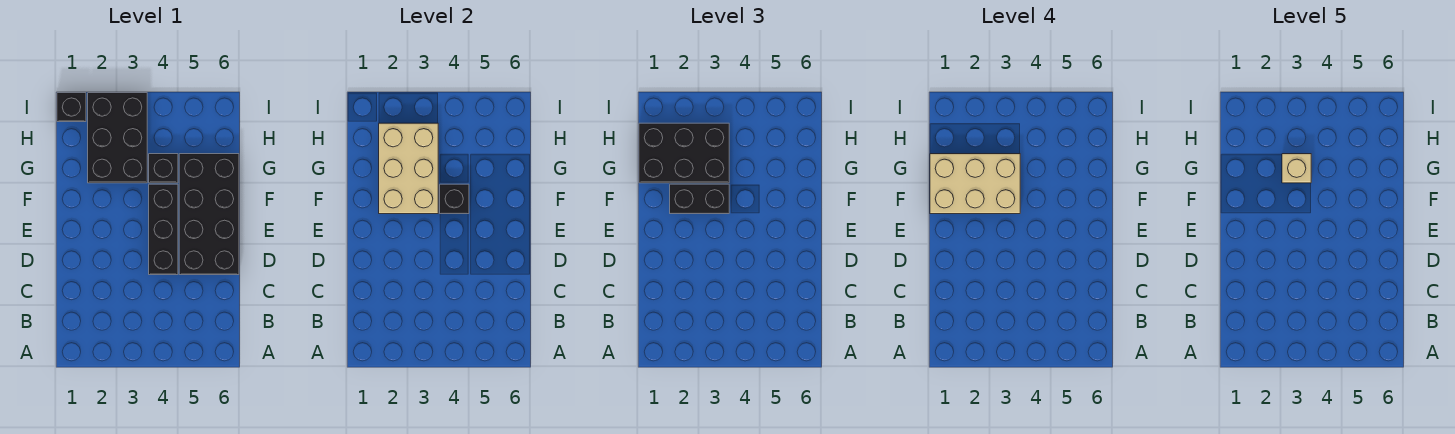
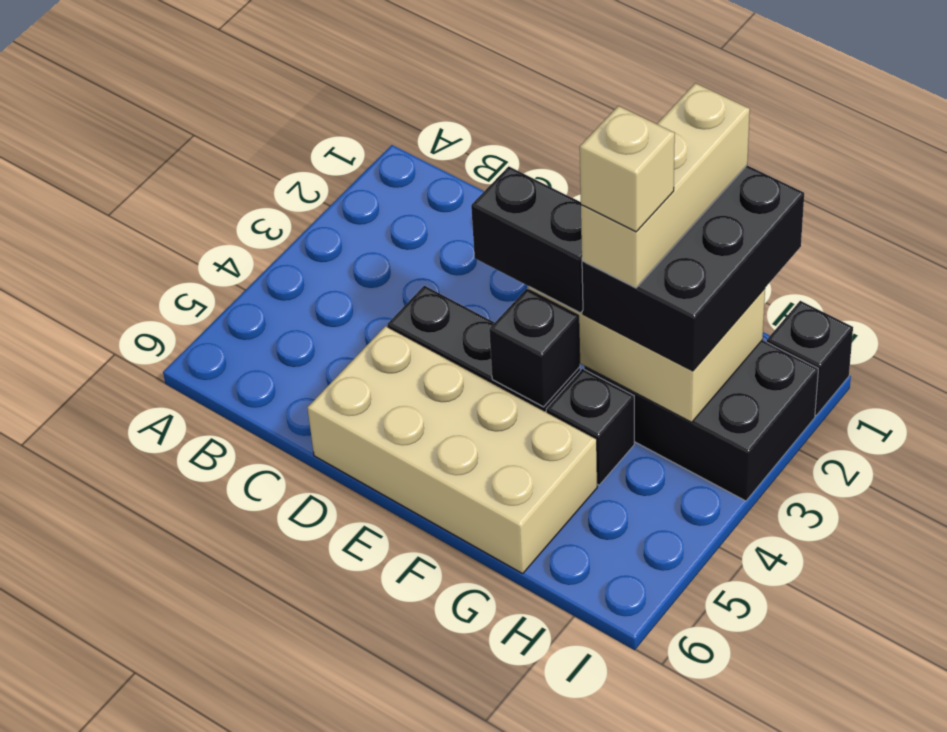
black 2x4 brick [179,154,239,275] -> tan 2x4 brick [307,326,597,573]
tan 2x3 brick [930,154,1020,214] -> tan 1x3 brick [581,83,750,288]
black 1x2 brick [670,184,729,214] -> black 1x2 brick turned to [471,166,583,313]

